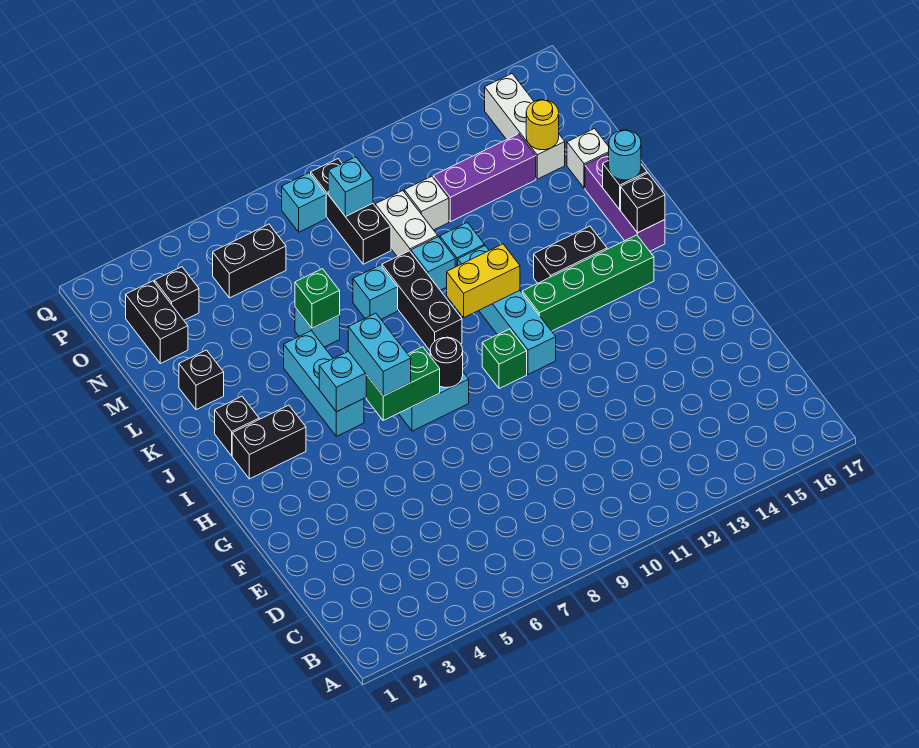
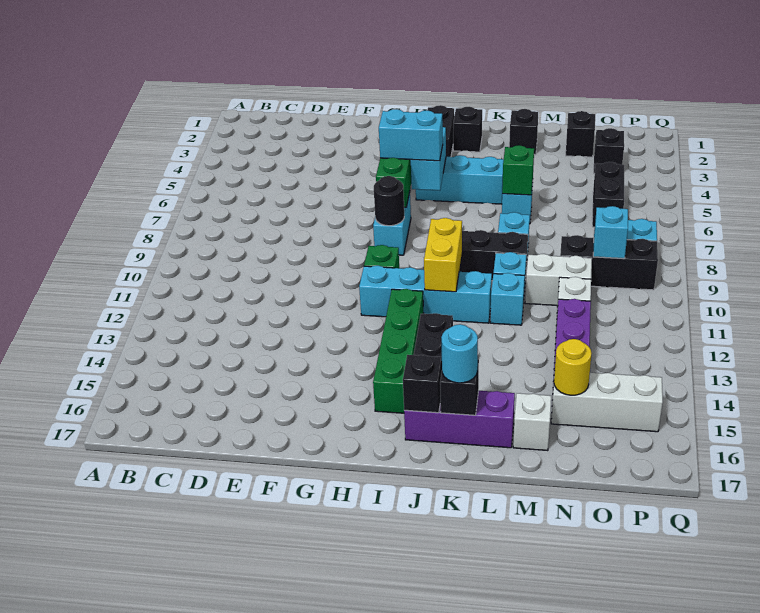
black 1x2 brick [126,281,188,364] -> black 1x1 brick [566,111,595,157]

